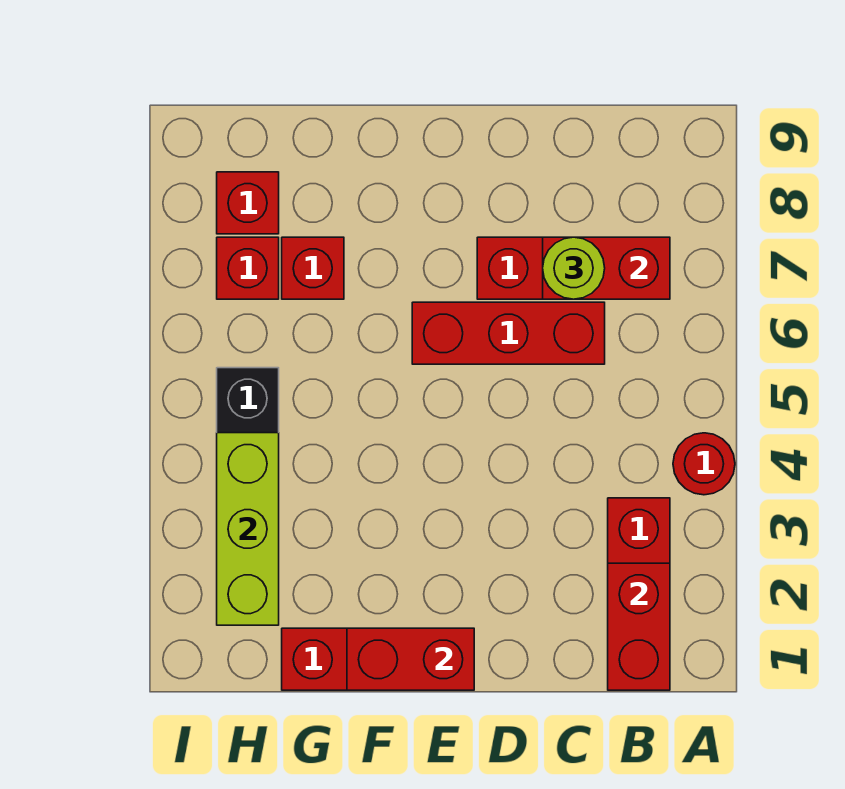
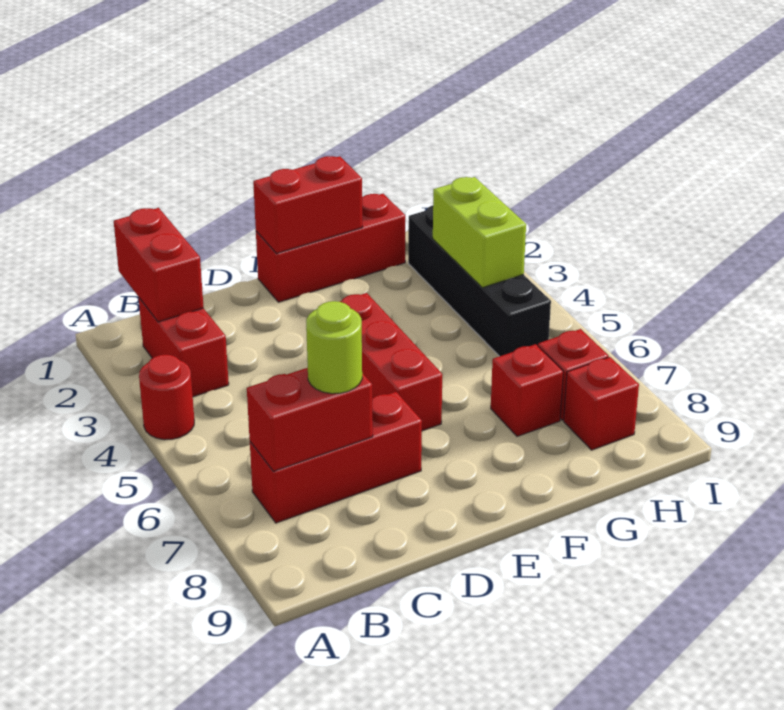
red 1x3 brick [412,302,605,364] -> red 1x3 brick turned to [339,293,442,431]
lime 1x3 brick [217,433,279,625] -> lime 1x2 brick [433,177,526,288]

